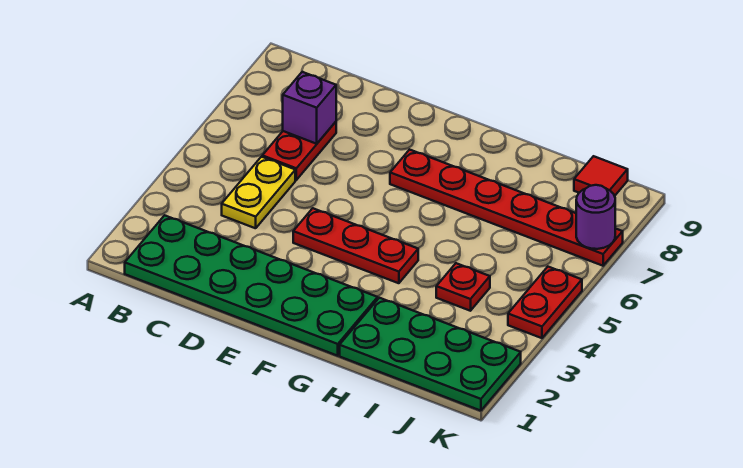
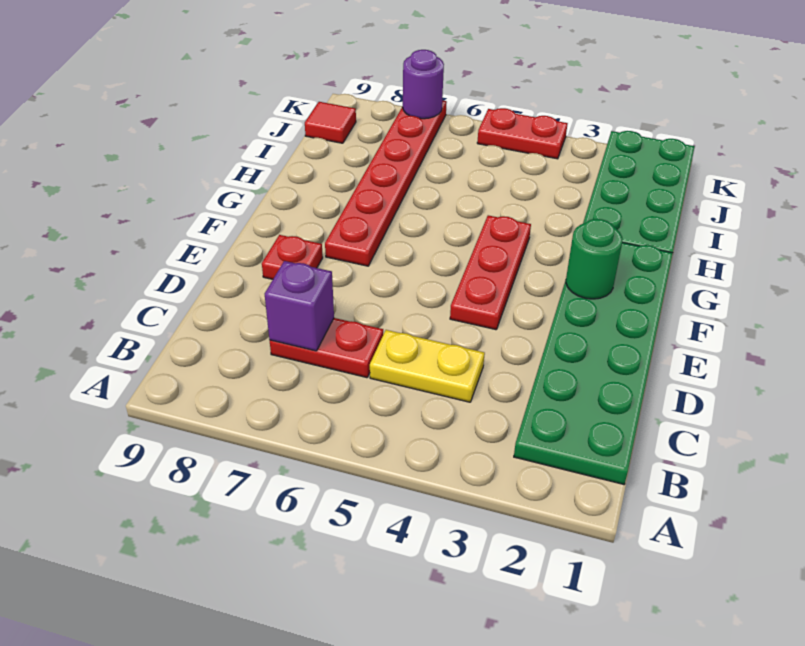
none -> green 1x1 round brick [566,219,622,299]
red 1x1 plate [436,263,490,311] -> red 1x1 plate moved to [262,235,323,279]

